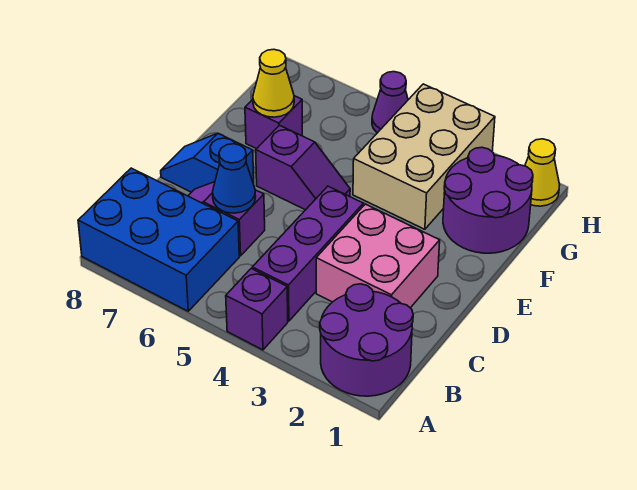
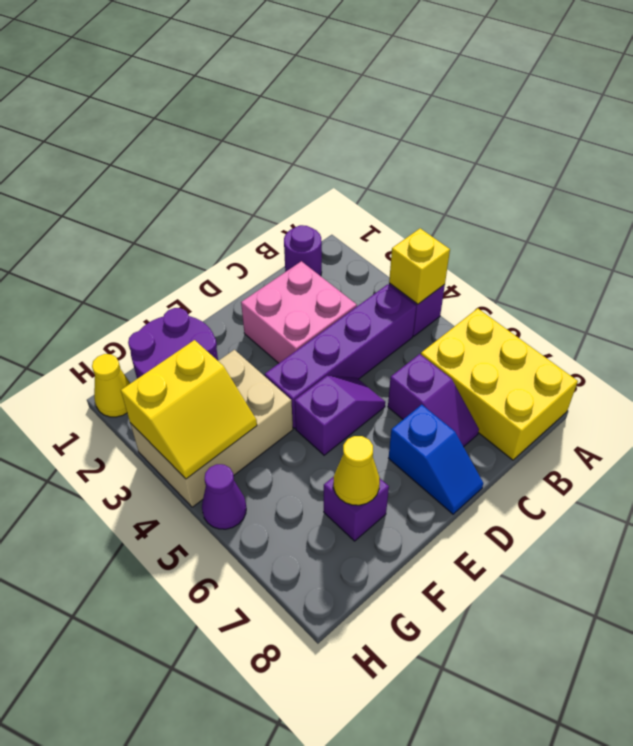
purple 2x2 round brick [320,284,413,396] -> purple 1x1 round brick [284,225,322,276]
none -> yellow 1x1 brick [389,228,450,304]
blue 2x3 brick [78,168,239,311] -> yellow 2x3 brick [421,308,578,460]
purple 1x3 brick [252,186,363,321] -> purple 1x4 brick [265,284,416,428]
blue 1x1 cone [213,144,256,213] -> none
purple 1x2 slope [256,125,350,210] -> purple 1x2 slope turned to [295,376,385,455]
none -> yellow 2x2 slope [121,340,257,479]

